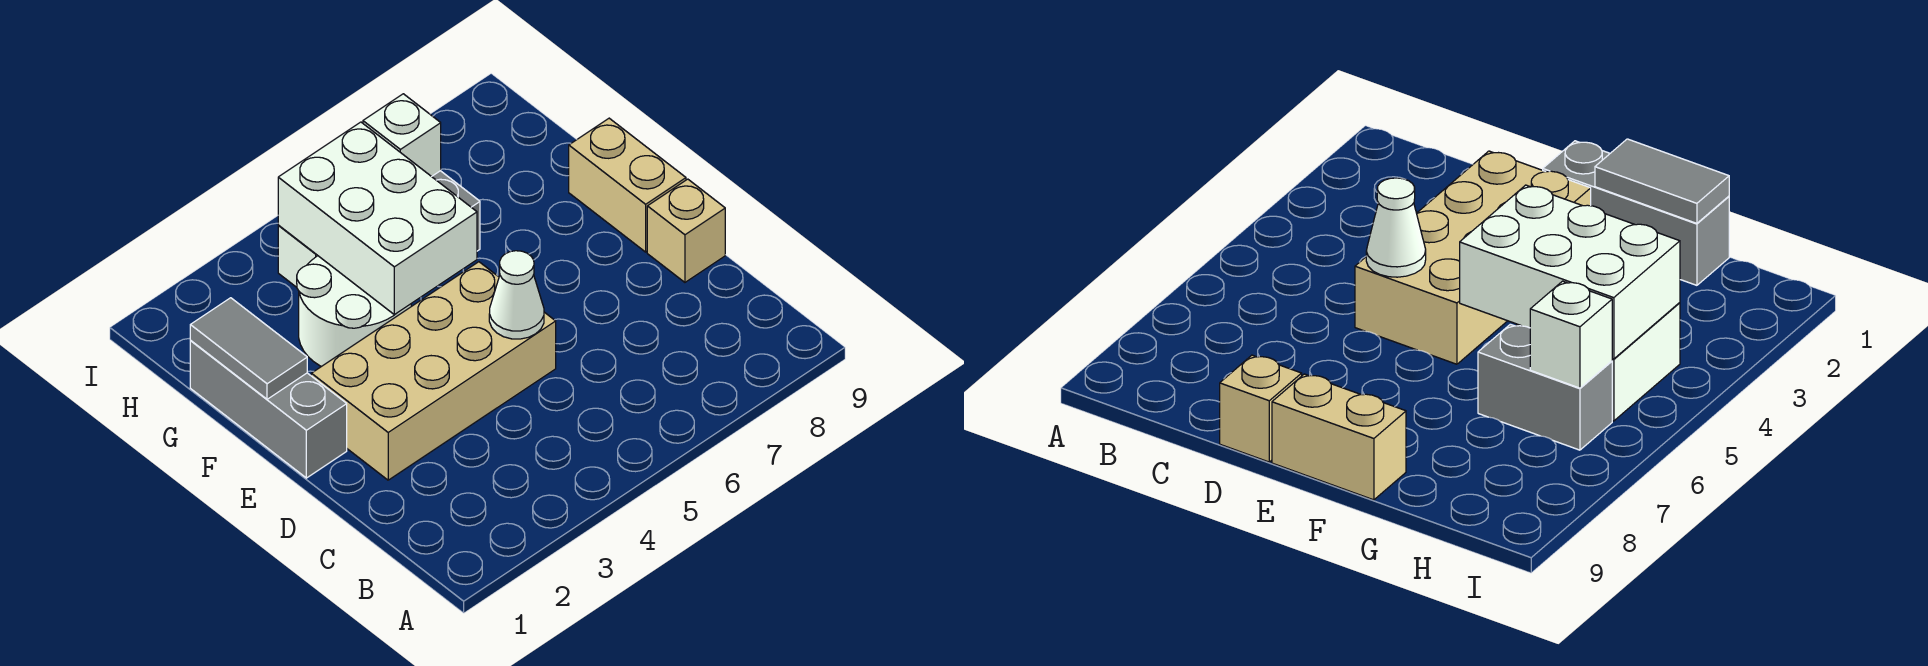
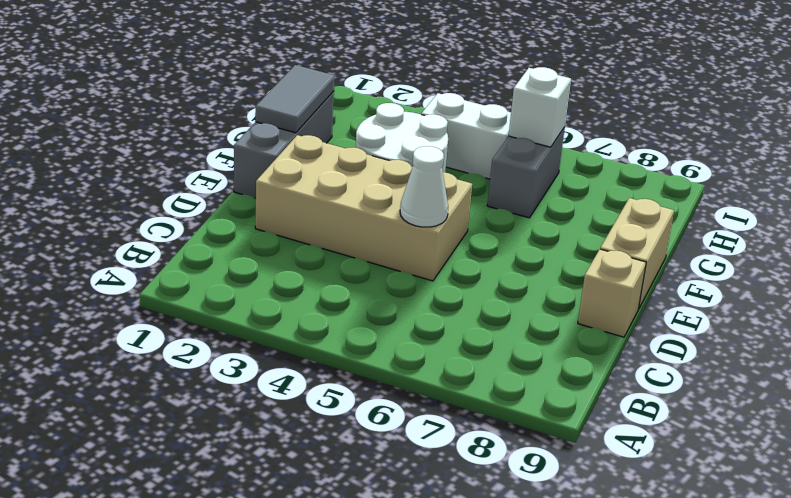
white 2x3 brick [278,122,477,315] -> none

